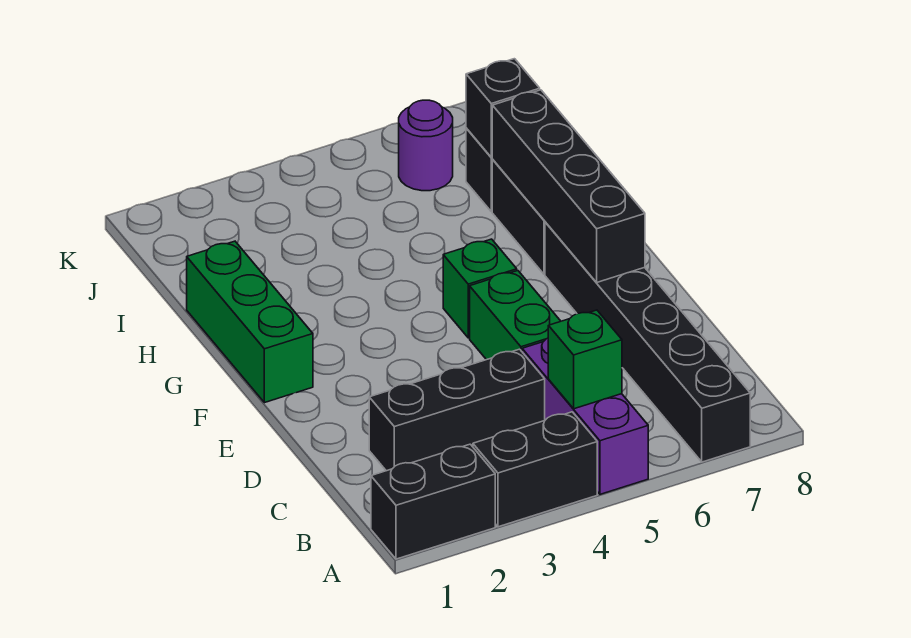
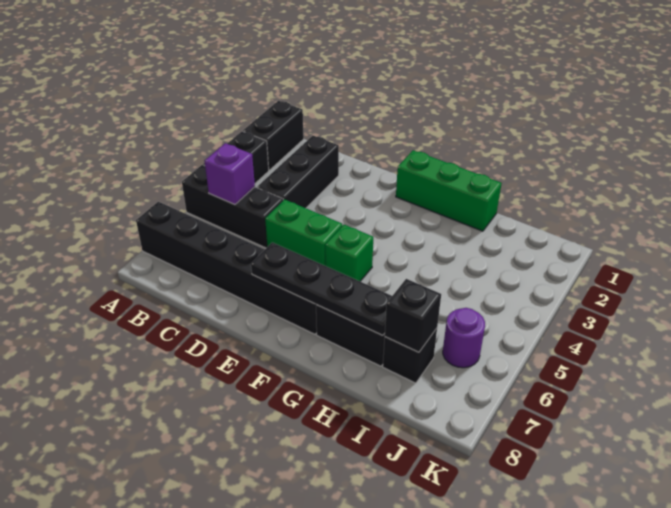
purple 1x3 brick [522,338,648,494] -> black 1x3 brick [182,165,283,248]
green 1x1 brick [548,310,622,409] -> purple 1x1 brick [205,143,255,205]
black 1x4 brick [492,90,645,283] -> black 1x4 plate [251,242,392,335]

